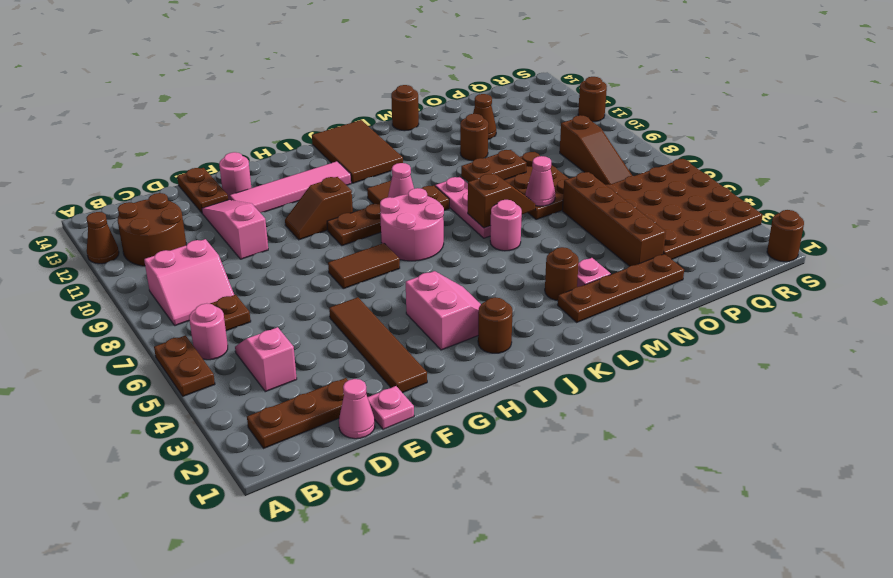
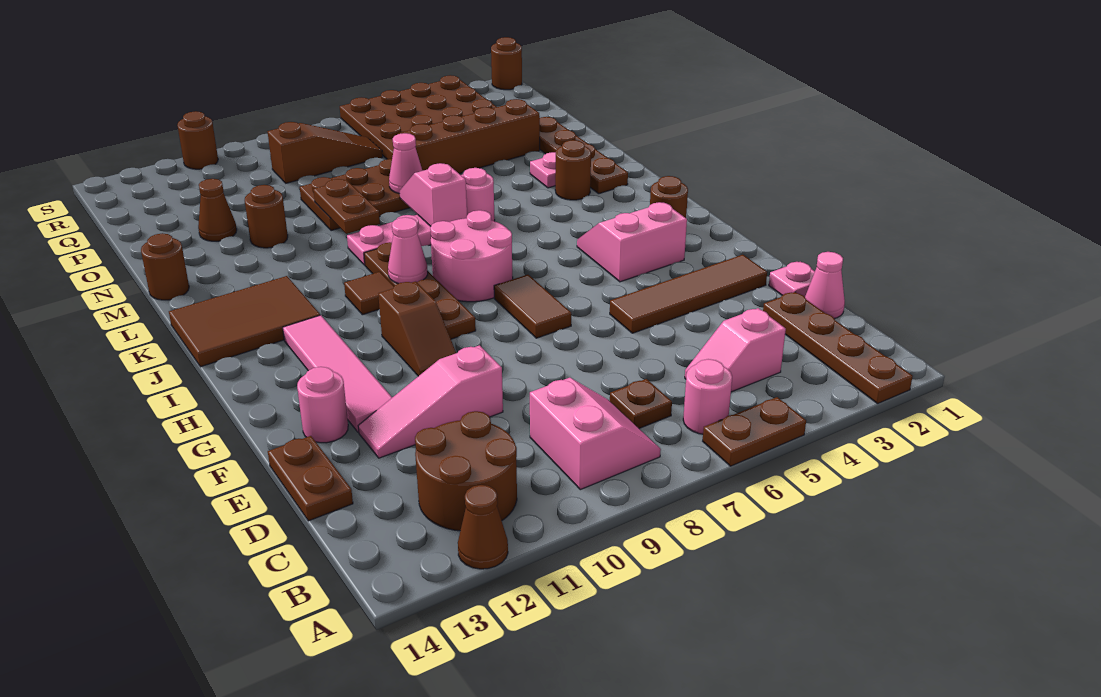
brown 1x3 plate [247,378,348,448] -> brown 1x4 plate [763,292,913,404]
brown 1x2 plate [177,168,228,213] -> brown 1x2 plate turned to [268,436,353,521]
brown 1x2 slope [468,173,536,228] -> pink 1x2 slope [400,163,467,226]

